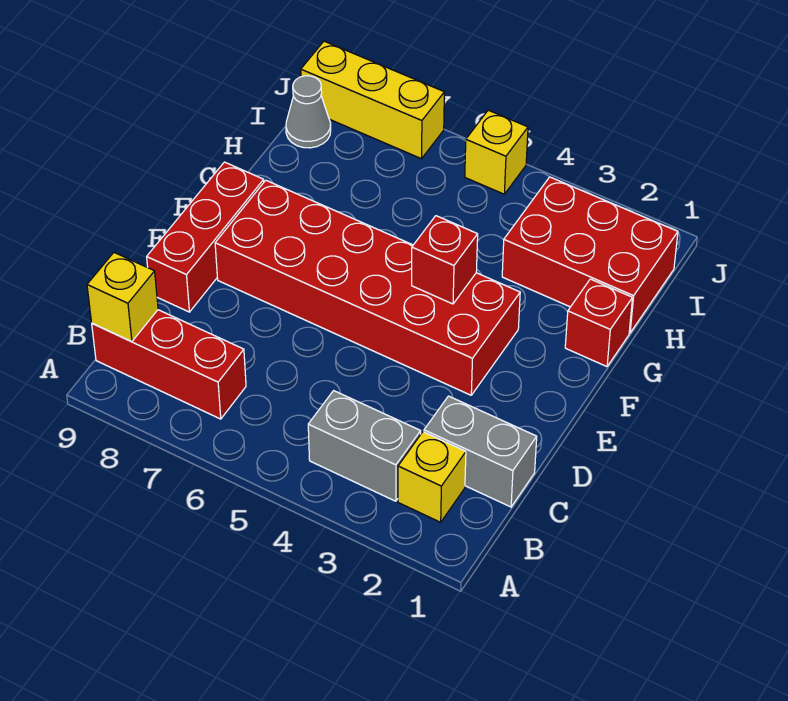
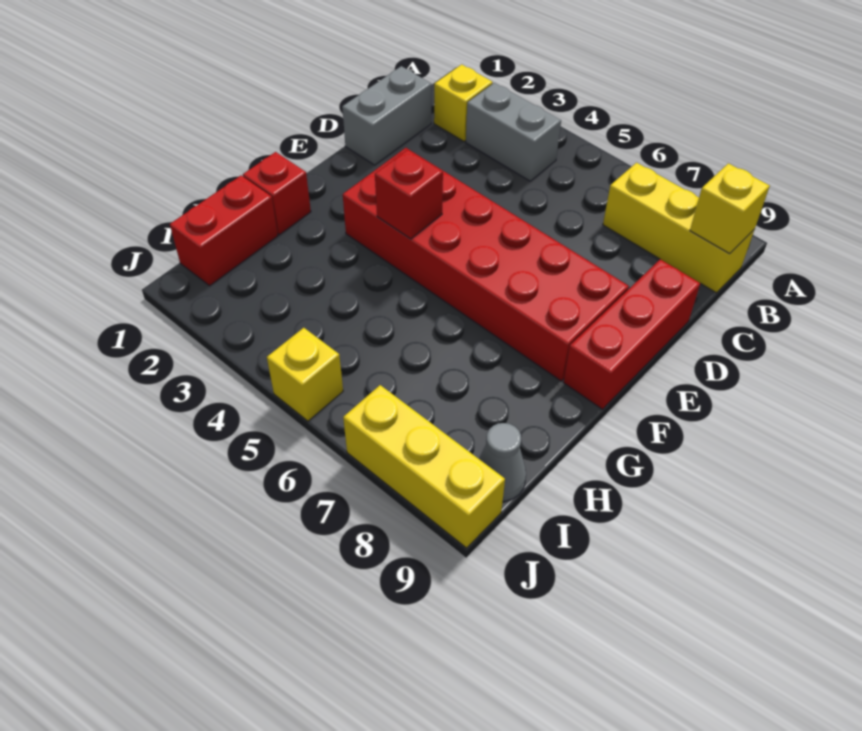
red 1x3 brick [92,310,246,419] -> yellow 1x3 brick [603,163,754,293]
grey 1x2 brick [424,396,537,507] -> grey 1x2 brick turned to [342,66,432,165]
red 2x3 brick [502,177,678,333] -> red 1x2 brick [170,176,278,286]

